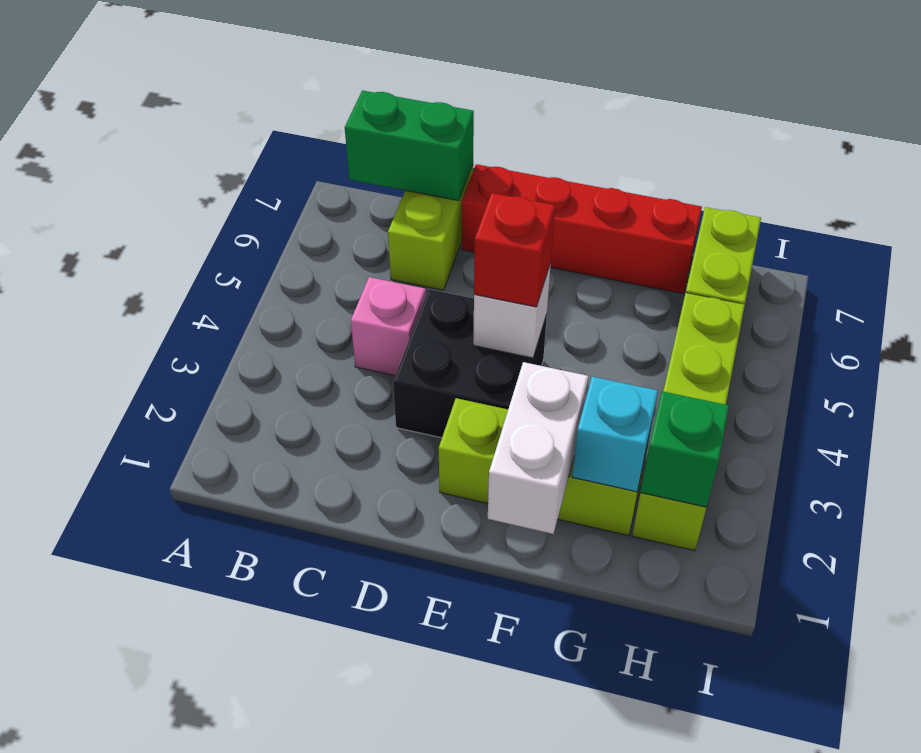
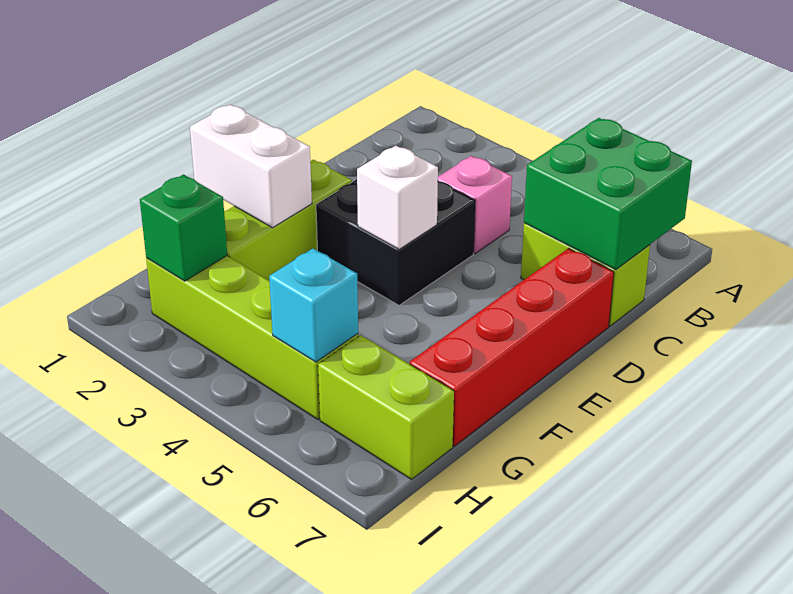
green 1x2 brick [345,90,474,201] -> green 2x2 brick [524,118,692,270]
red 1x1 brick [474,193,555,307] -> none
cyan 1x1 brick [572,377,658,492] -> cyan 1x1 brick moved to [269,249,358,362]

